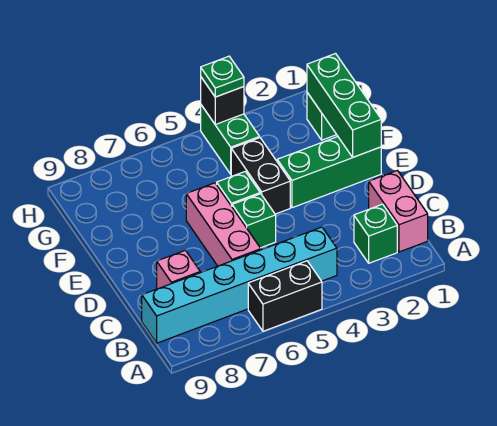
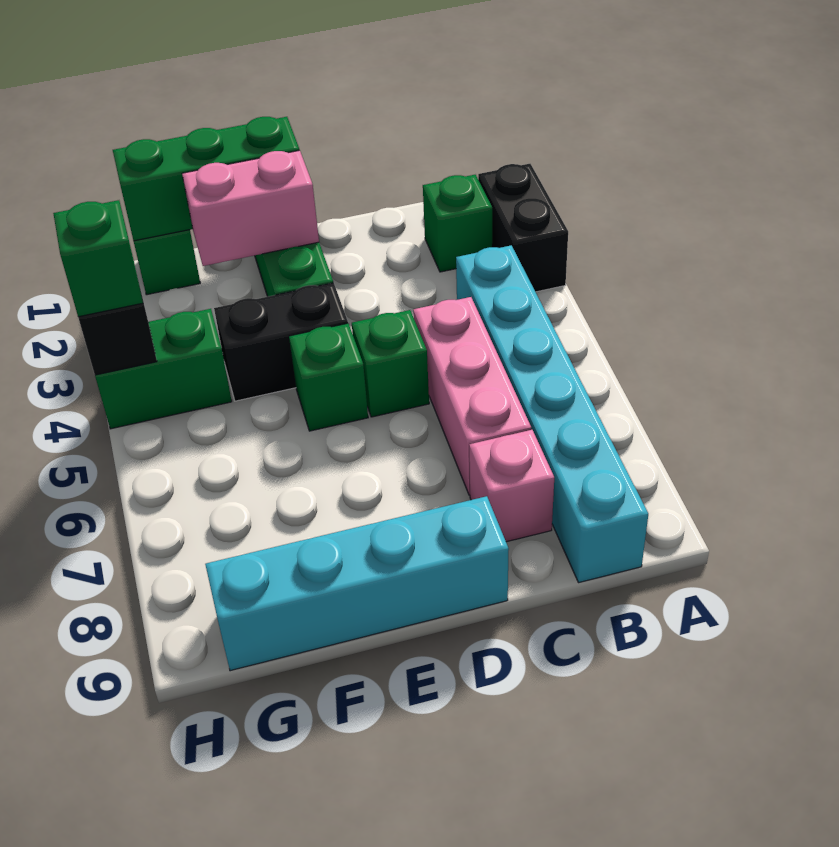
black 1x2 brick [248,261,322,331] -> black 1x2 brick moved to [478,164,568,292]
pink 1x2 brick [369,171,428,252] -> pink 1x2 brick moved to [182,150,319,266]
pink 1x3 brick [186,183,261,266] -> pink 1x3 brick turned to [413,297,531,495]
none -> cyan 1x4 brick [205,496,509,671]
green 1x1 plate [201,56,244,97] -> green 1x1 brick [53,200,143,317]

